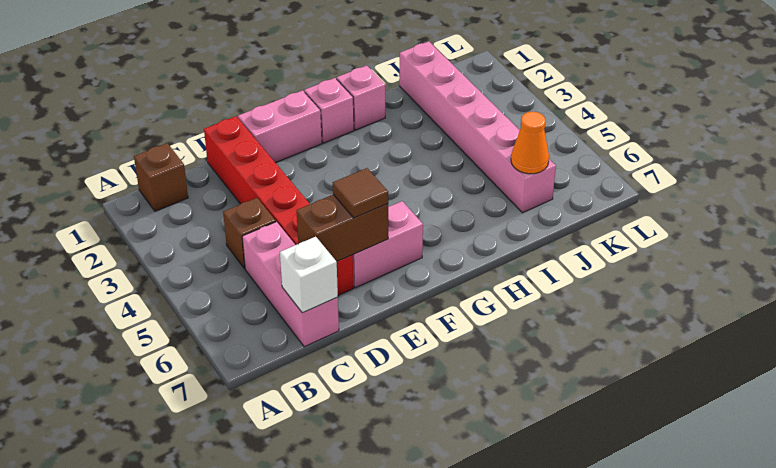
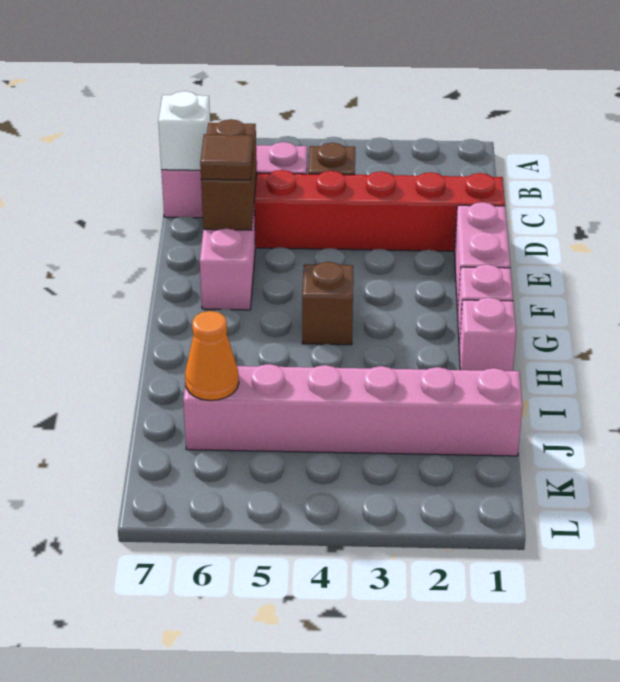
brown 1x1 brick [134,143,188,211] -> brown 1x1 brick moved to [302,262,353,345]

